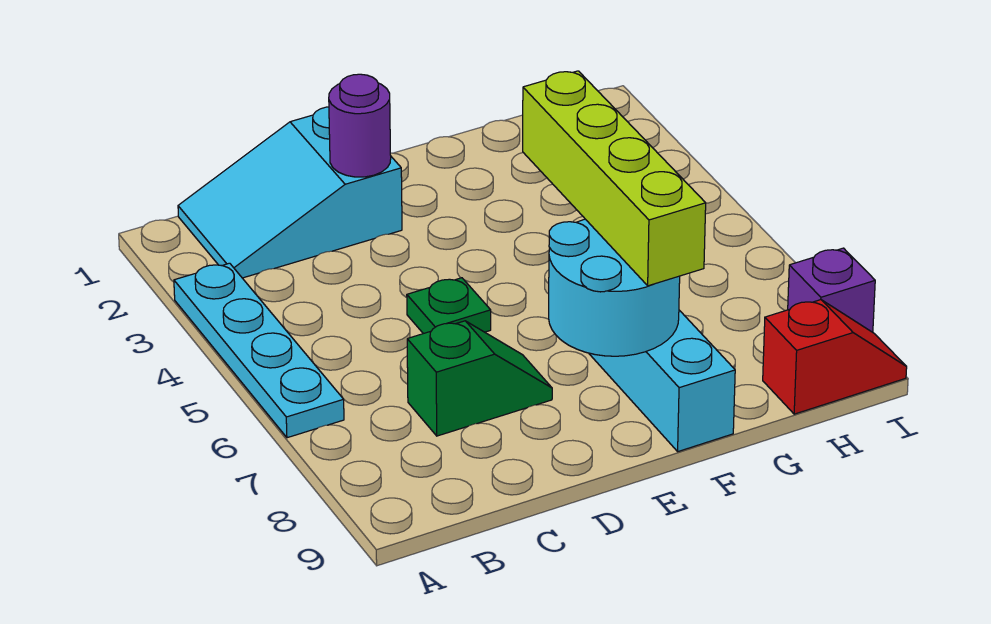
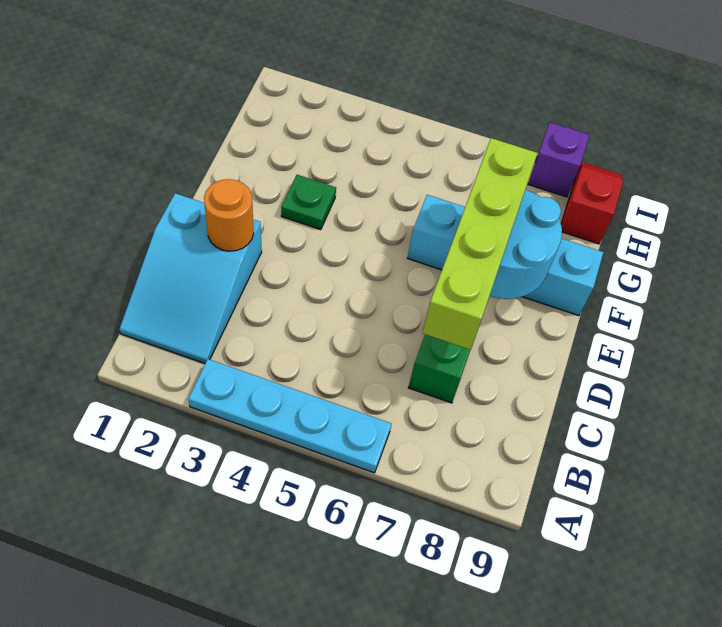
purple 1x1 round brick [329,74,391,177] -> orange 1x1 round brick [204,179,254,251]
green 1x1 plate [407,278,491,334] -> green 1x1 plate moved to [281,175,336,230]
lime 1x4 brick [523,71,706,286] -> lime 1x4 brick turned to [422,138,538,350]

